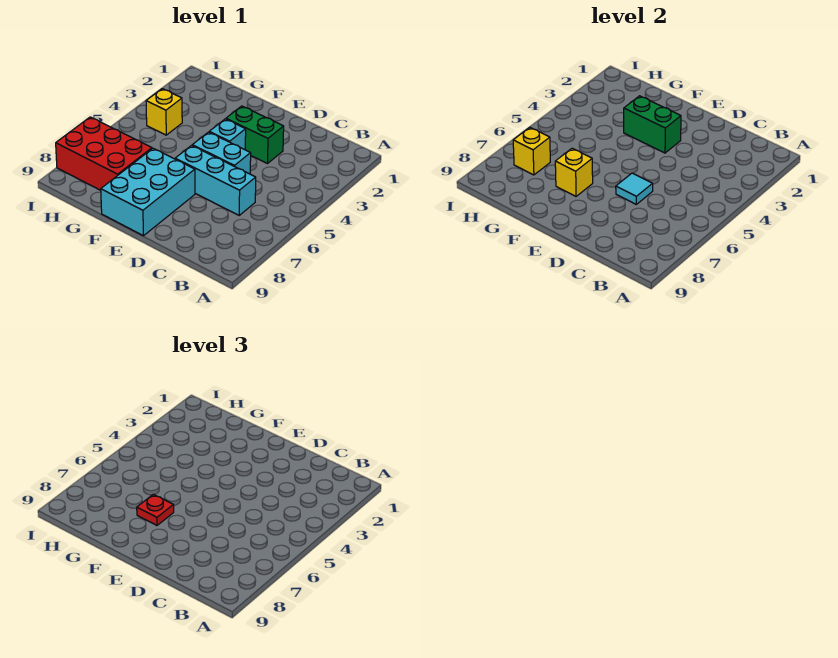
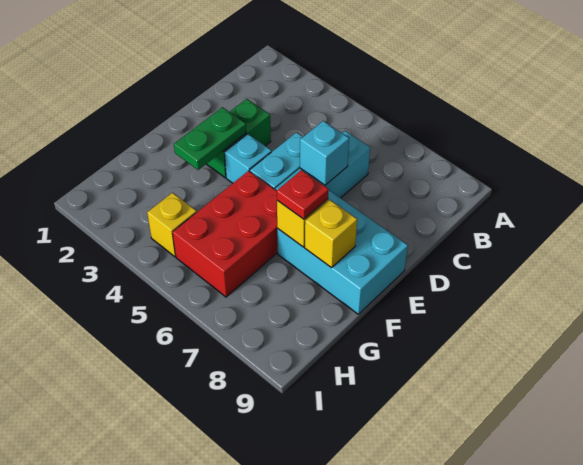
cyan 1x1 tile [616,173,653,204] -> cyan 1x1 brick [300,121,349,185]
green 1x2 brick [624,96,681,153] -> green 1x2 plate [174,107,246,170]
red 2x3 brick [56,117,152,190] -> red 2x3 brick moved to [173,171,278,297]
yellow 1x1 brick [513,128,550,175] -> yellow 1x1 brick moved to [305,200,357,268]

